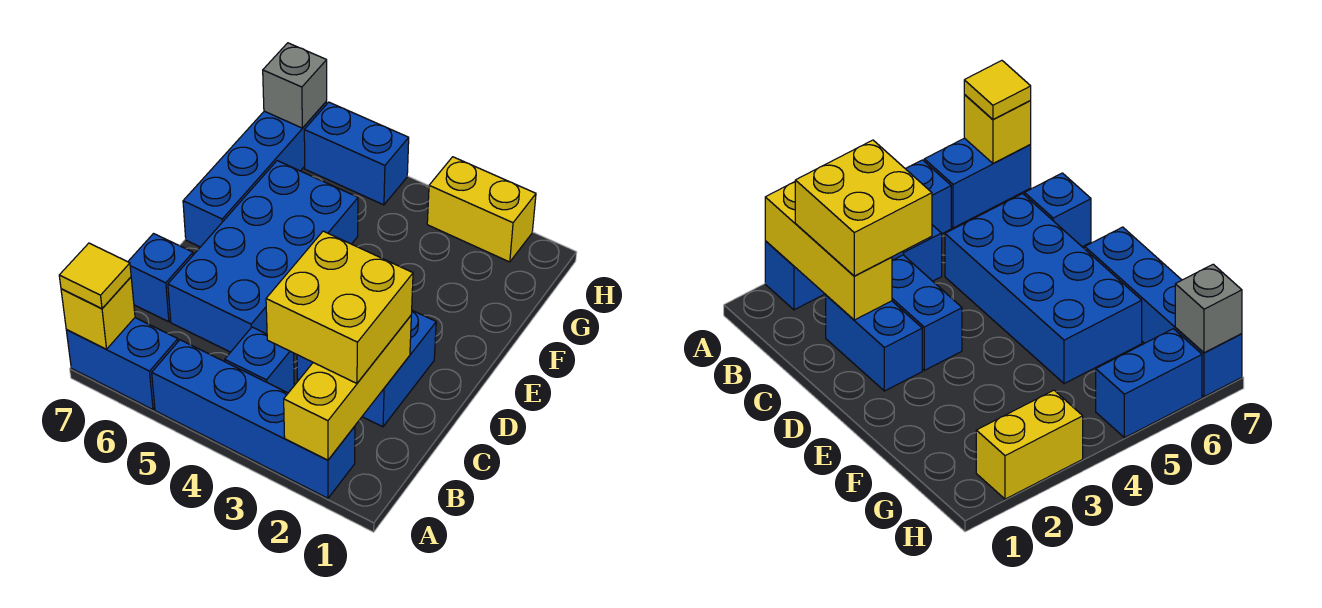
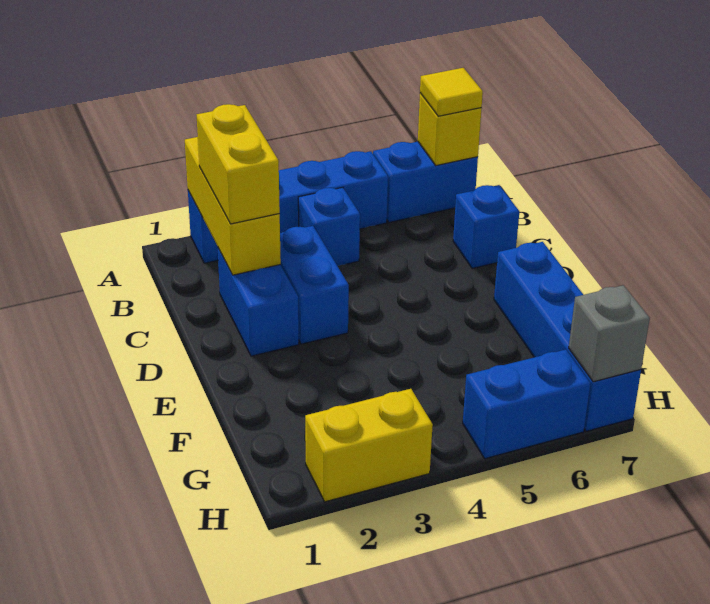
yellow 2x2 brick [266,231,413,383] -> yellow 1x2 brick [197,104,280,224]
blue 2x4 brick [168,161,358,352] -> none

